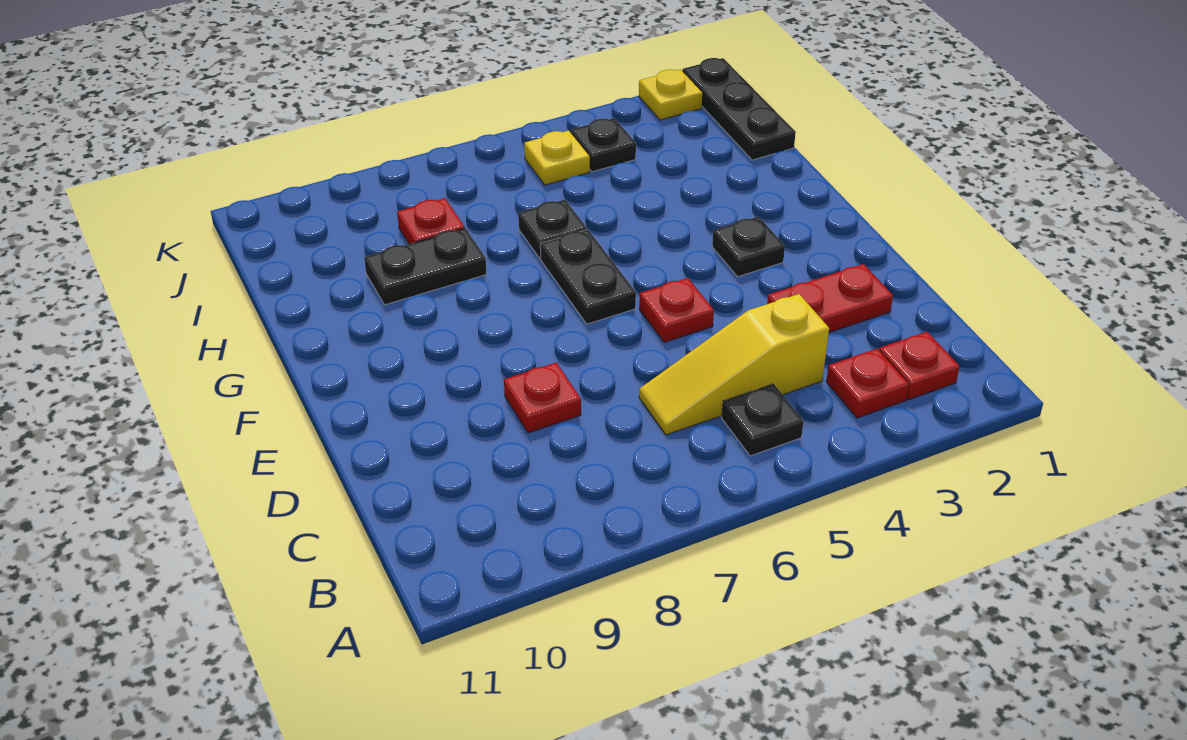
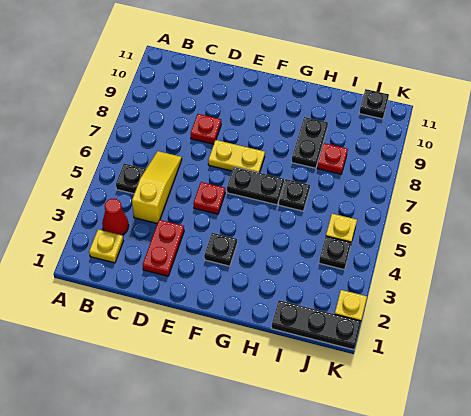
red 1x1 plate [879,332,960,400] -> yellow 1x1 plate [89,229,123,263]
red 1x1 plate [826,349,909,418] -> red 1x1 cone [102,199,129,235]
none -> yellow 1x2 plate [208,140,265,173]
none -> black 1x1 plate [359,89,389,119]

